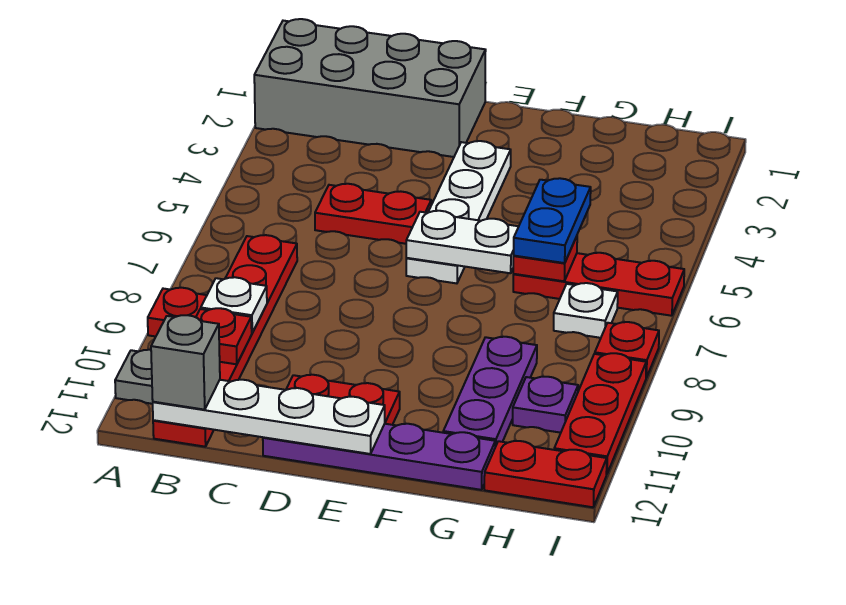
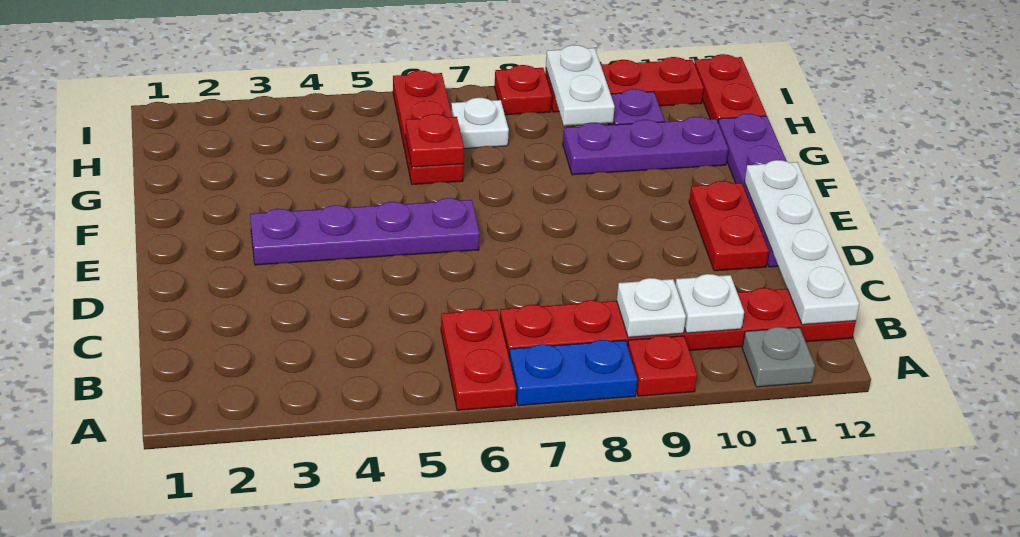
grey 2x4 brick [254,19,486,157] -> none
red 1x1 plate [196,308,252,364] -> white 1x1 plate [675,274,744,333]
grey 1x1 brick [151,315,220,410] -> none
red 1x2 plate [315,184,431,244] -> red 1x2 plate moved to [441,309,516,410]
white 1x4 plate [406,141,511,283] -> purple 1x4 plate [250,198,480,265]
white 1x2 plate [406,211,519,273] -> white 1x2 plate moved to [546,45,615,126]
blue 1x2 plate [514,178,591,263] -> blue 1x2 plate moved to [509,340,637,406]

